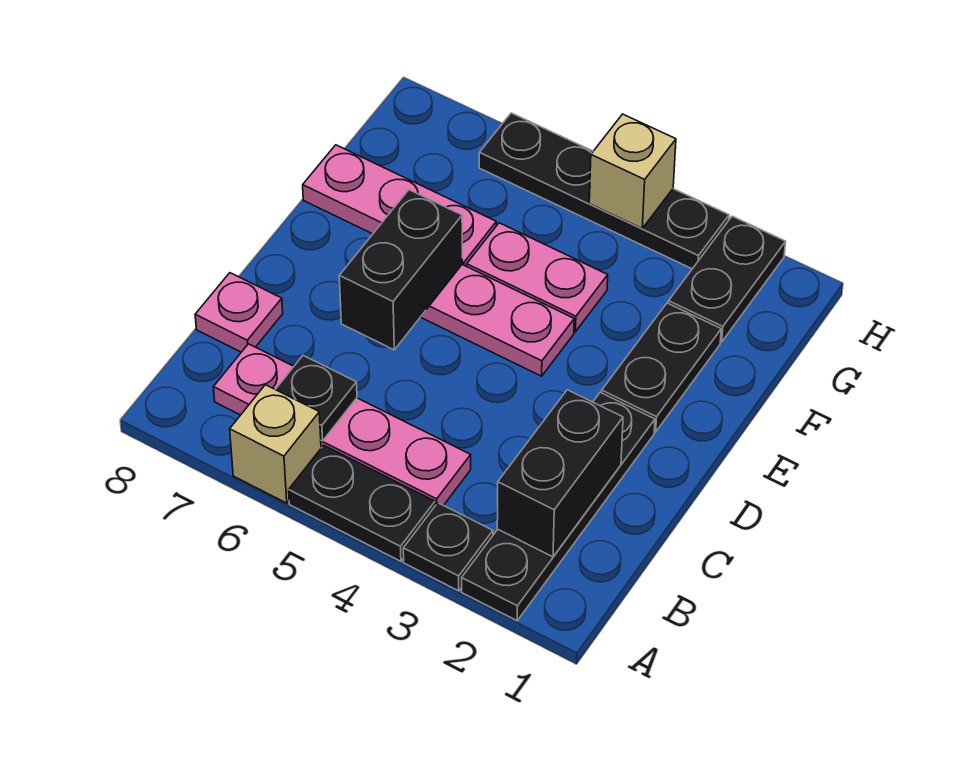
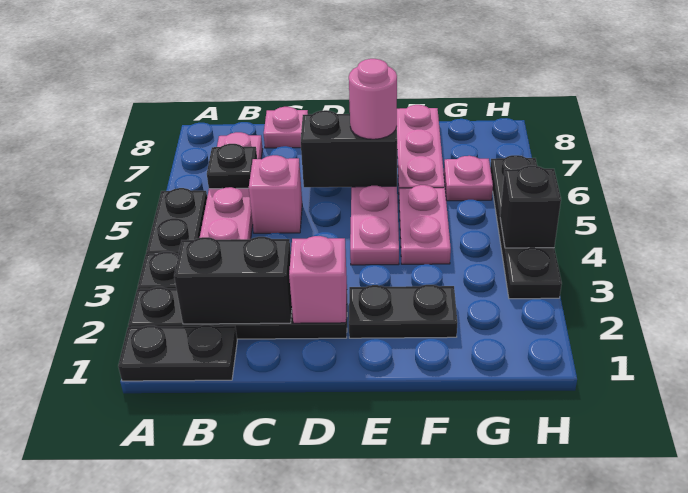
tan 1x1 brick [230,385,321,503] -> none
none -> pink 1x1 brick [249,155,302,233]
none -> pink 1x1 brick [289,236,347,323]
none -> pink 1x1 round brick [349,59,397,139]
black 1x2 plate [668,216,786,342] -> black 1x2 plate moved to [118,325,237,381]
none -> pink 1x1 plate [444,156,493,201]
tan 1x1 brick [589,114,676,228] -> black 1x1 brick [500,166,561,248]

